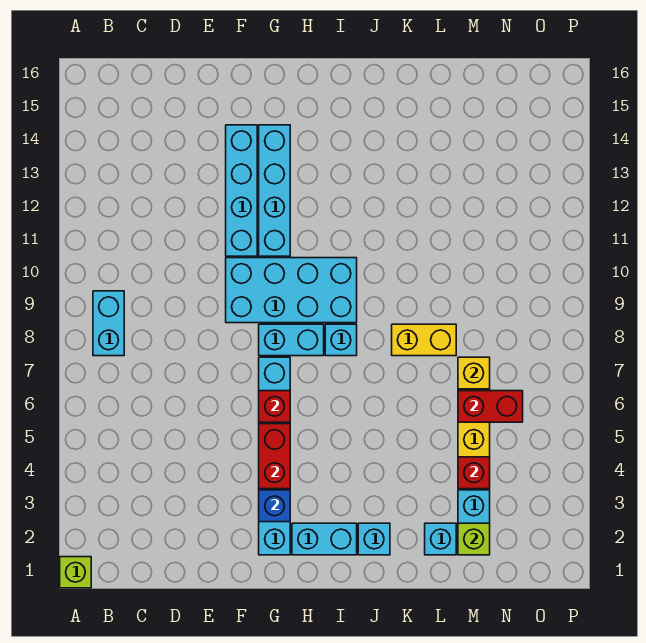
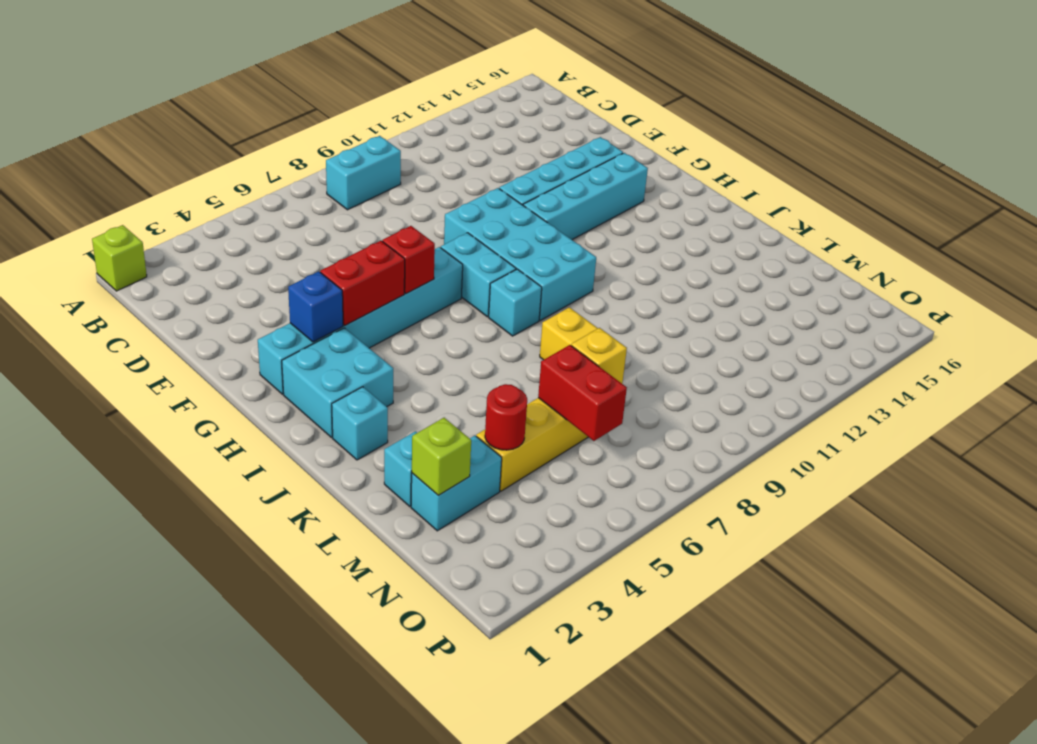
cyan 1x2 brick [292,523,357,555] -> cyan 2x2 brick [282,328,393,437]
red 1x1 brick [458,457,490,489] -> red 1x1 round brick [485,384,527,450]

